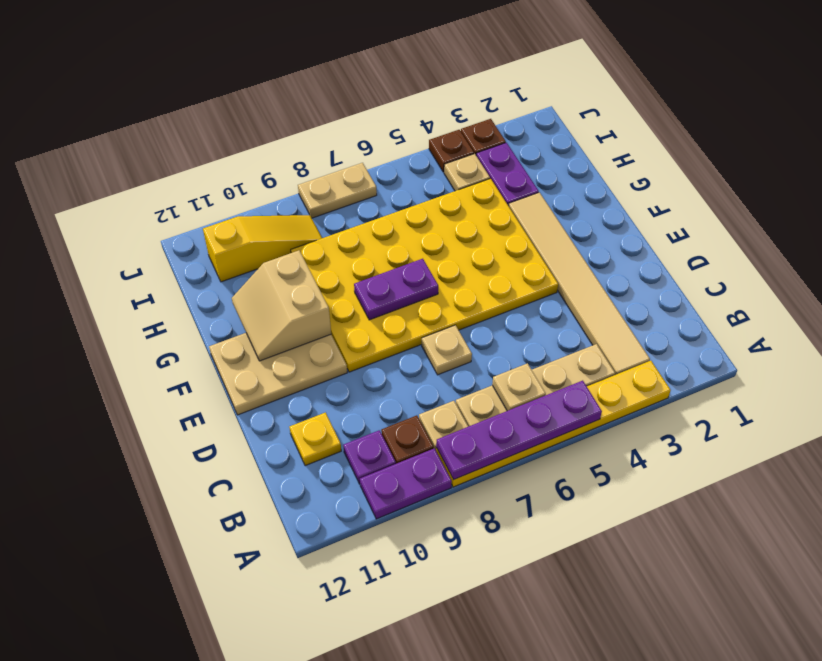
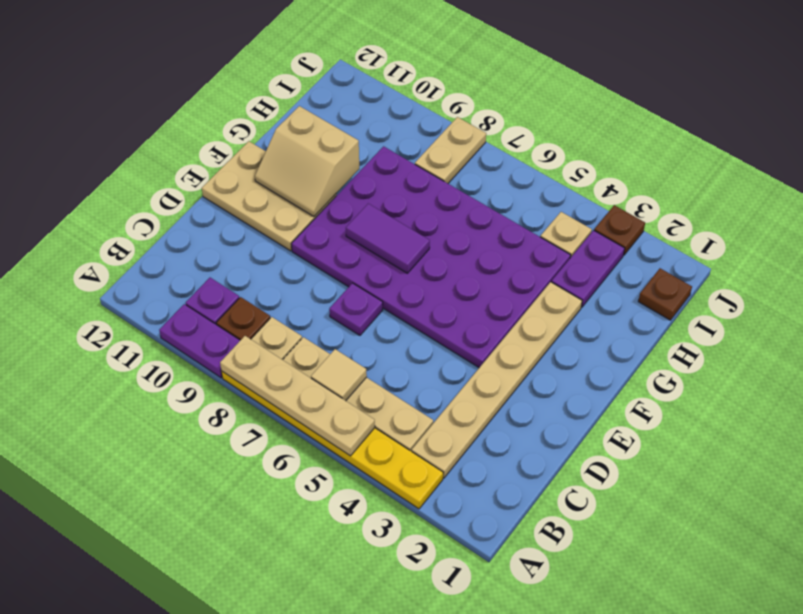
purple 1x4 plate [436,381,602,480] -> tan 1x4 plate [220,336,375,456]
tan 1x6 tile [509,192,650,375] -> tan 1x6 plate [412,282,582,478]
tan 1x1 plate [492,363,546,411] -> tan 1x1 tile [311,349,367,401]
yellow 1x1 plate [290,413,341,466] -> none
tan 1x1 plate [422,325,472,375] -> purple 1x1 plate [329,283,383,335]
yellow 4x6 plate [291,179,558,372] -> purple 4x6 plate [292,146,571,368]
purple 1x2 plate [354,259,438,320] -> purple 1x2 tile [346,204,430,273]
tan 2x2 slope [232,250,331,361] -> tan 2x2 slope turned to [255,106,359,217]
yellow 1x3 slope [203,215,322,282] -> none
brown 1x1 plate [429,130,474,172] -> brown 1x1 plate moved to [638,268,692,320]
tan 1x2 plate [298,163,377,218] -> tan 1x2 plate turned to [415,117,486,183]

